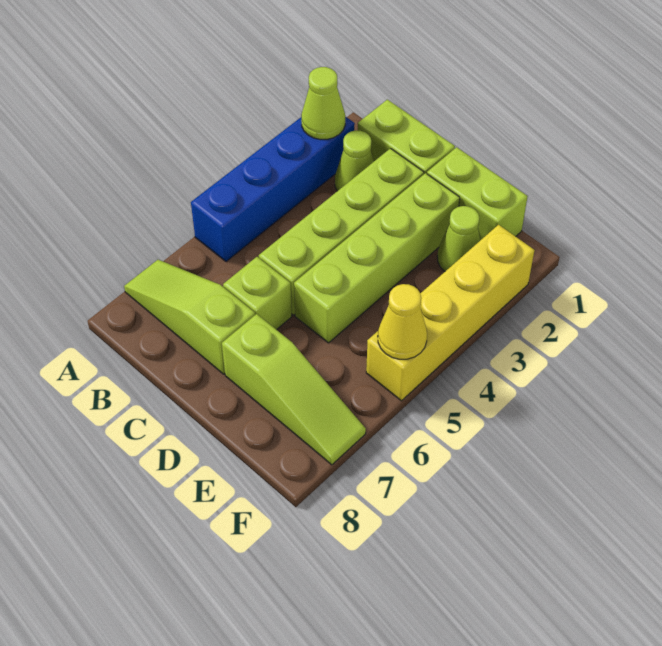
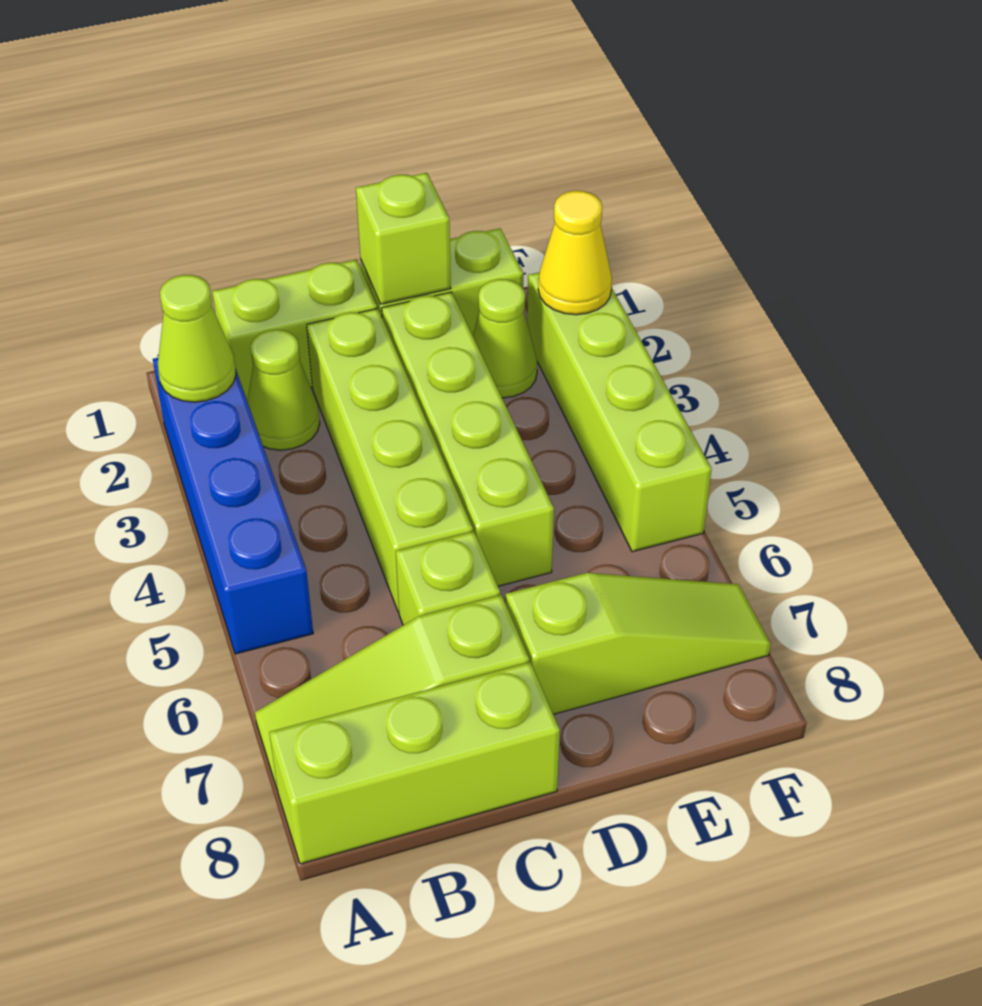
none -> lime 1x3 brick [269,662,560,864]
none -> lime 1x1 brick [356,173,451,304]
yellow 1x4 brick [366,225,535,401] -> lime 1x4 brick [527,272,711,552]
yellow 1x1 cone [378,284,427,359] -> yellow 1x1 cone moved to [538,191,612,315]

